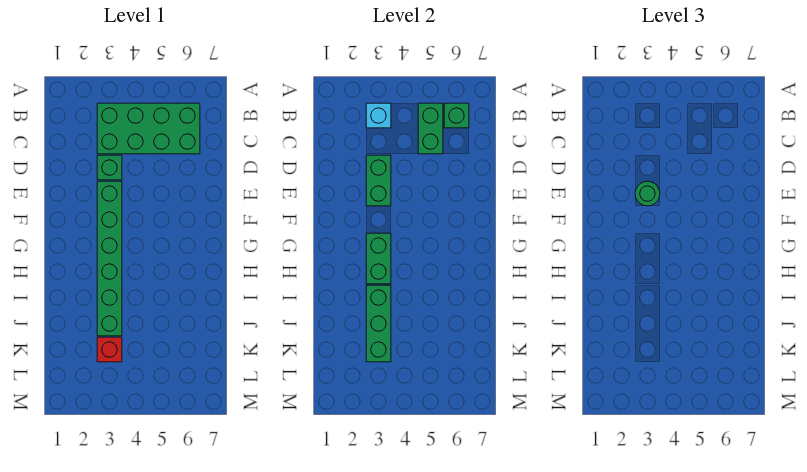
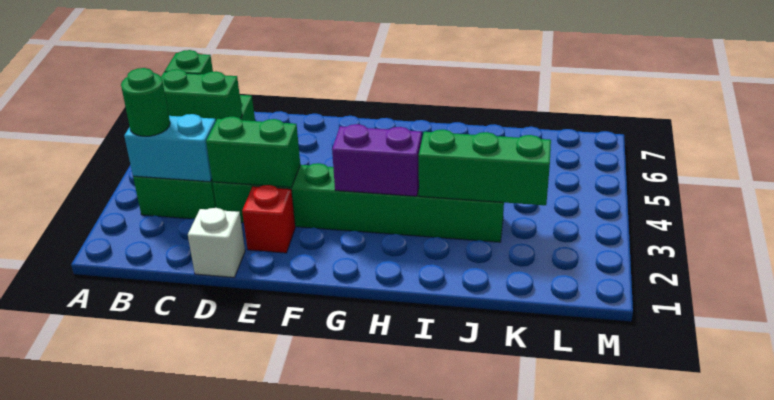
cyan 1x1 brick [366,103,391,128] -> cyan 1x2 brick [124,114,216,182]
none -> white 1x1 brick [188,208,245,277]
green 1x1 round brick [635,181,660,206] -> green 1x1 round brick moved to [121,68,170,136]
green 1x2 brick [366,233,391,284] -> purple 1x2 brick [332,124,422,196]
red 1x1 brick [97,337,122,362] -> red 1x1 brick moved to [242,185,295,253]

